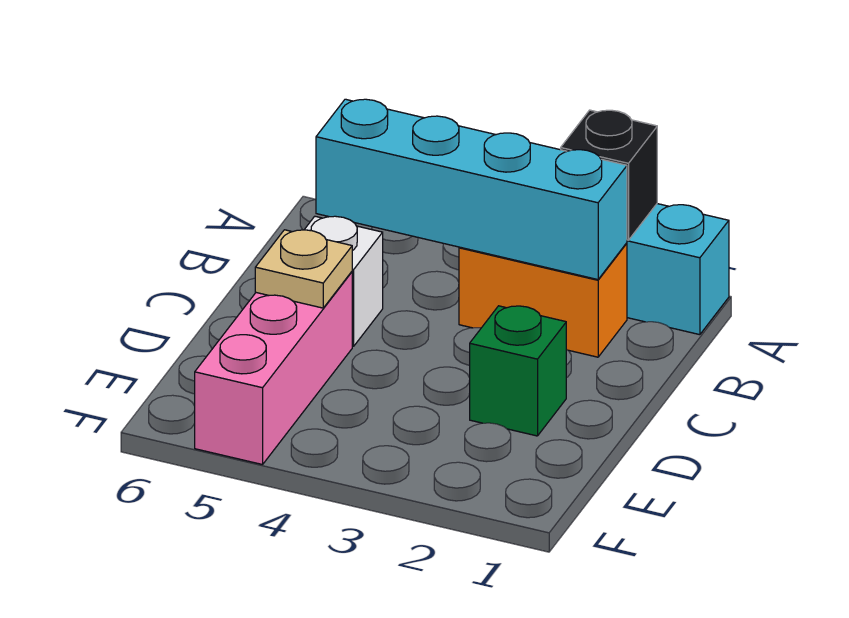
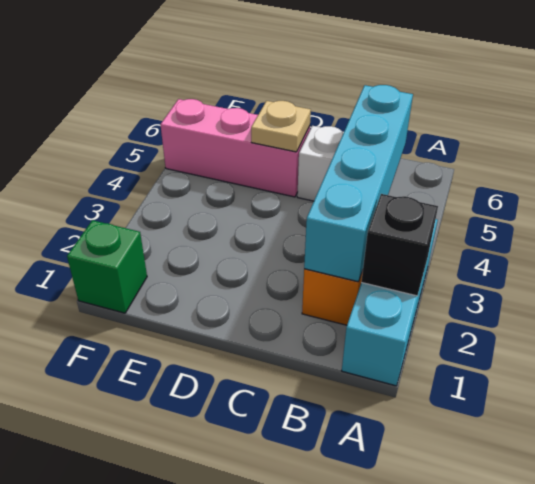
green 1x1 brick [470,306,566,436] -> green 1x1 brick moved to [67,220,147,313]

